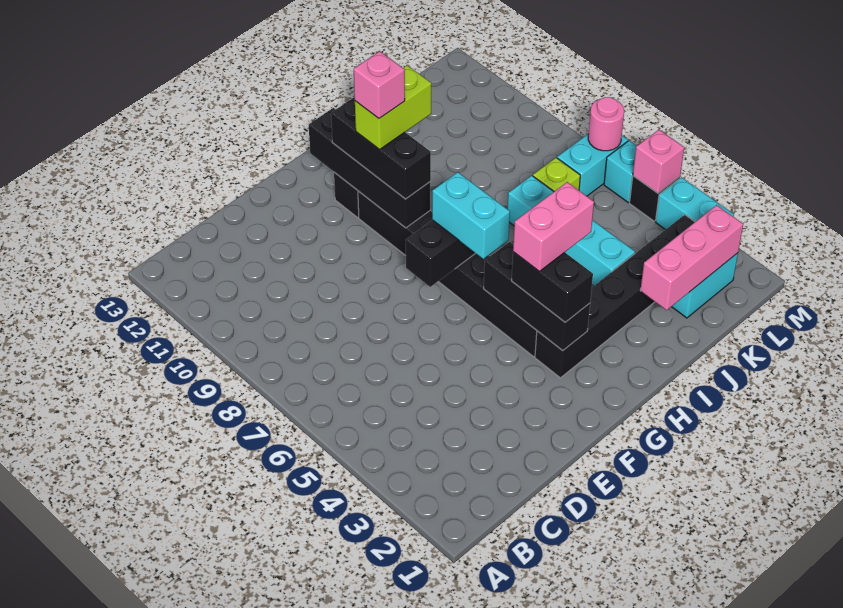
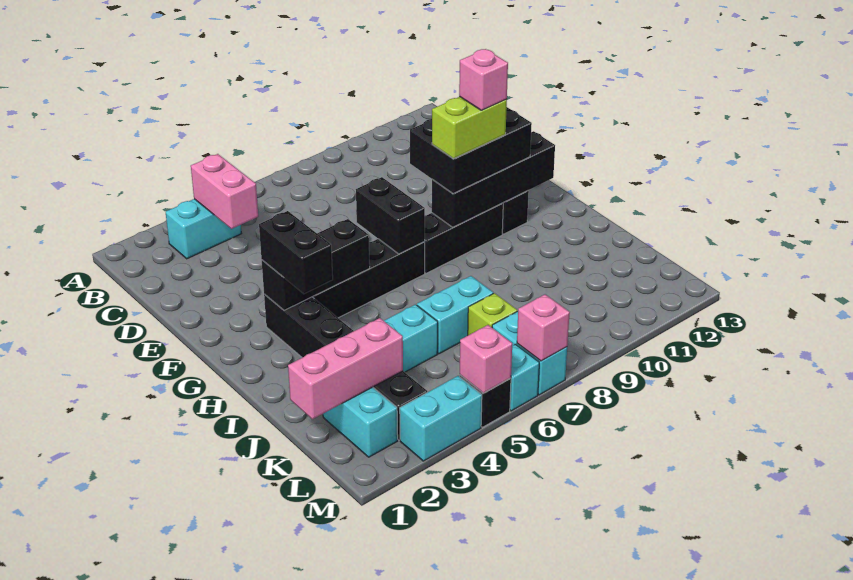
black 1x2 brick [512,252,593,322] -> black 1x2 brick turned to [259,211,333,294]
pink 1x2 brick [513,182,594,271] -> pink 1x2 brick moved to [191,154,258,229]
cyan 1x2 brick [432,172,510,259] -> cyan 1x2 brick moved to [166,199,241,259]
black 1x3 brick [331,97,431,199] -> black 2x3 brick [410,107,532,194]
lime 1x2 brick [355,65,431,150] -> lime 1x2 brick turned to [432,97,507,159]
pink 1x3 brick [640,205,743,310] -> pink 1x3 brick turned to [288,318,403,419]
pink 1x1 round brick [588,97,624,151] -> pink 1x1 brick [517,294,570,361]

